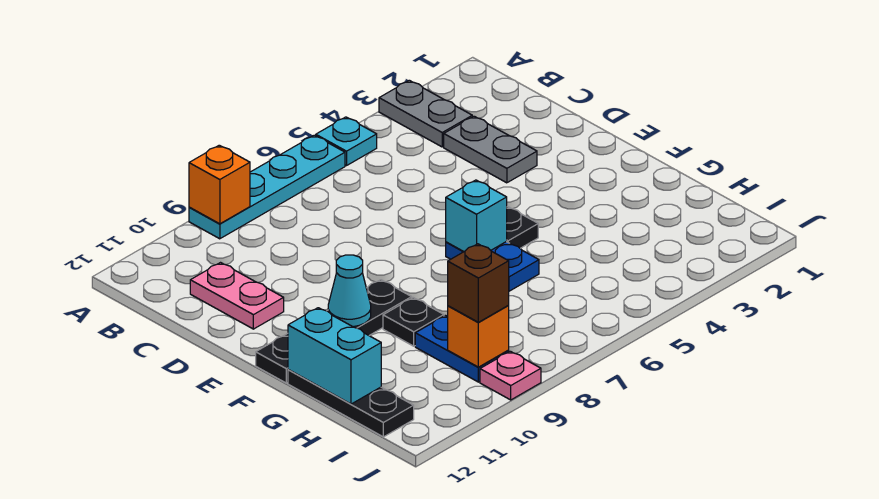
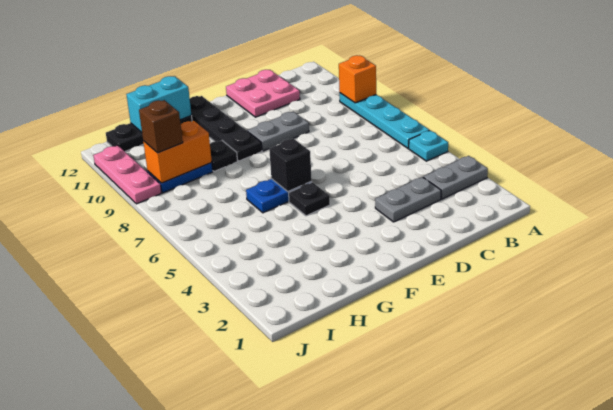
pink 1x2 plate [190,263,284,329] -> pink 2x2 plate [226,70,300,117]
none -> grey 1x2 plate [247,112,309,151]
cyan 1x1 brick [446,180,507,252] -> black 1x1 brick [269,139,312,192]
cyan 1x1 cone [328,255,371,327] -> none
orange 1x1 brick [448,305,509,367] -> orange 1x2 brick [143,121,212,183]
pink 1x1 plate [480,351,541,400] -> pink 1x3 plate [93,146,161,204]

